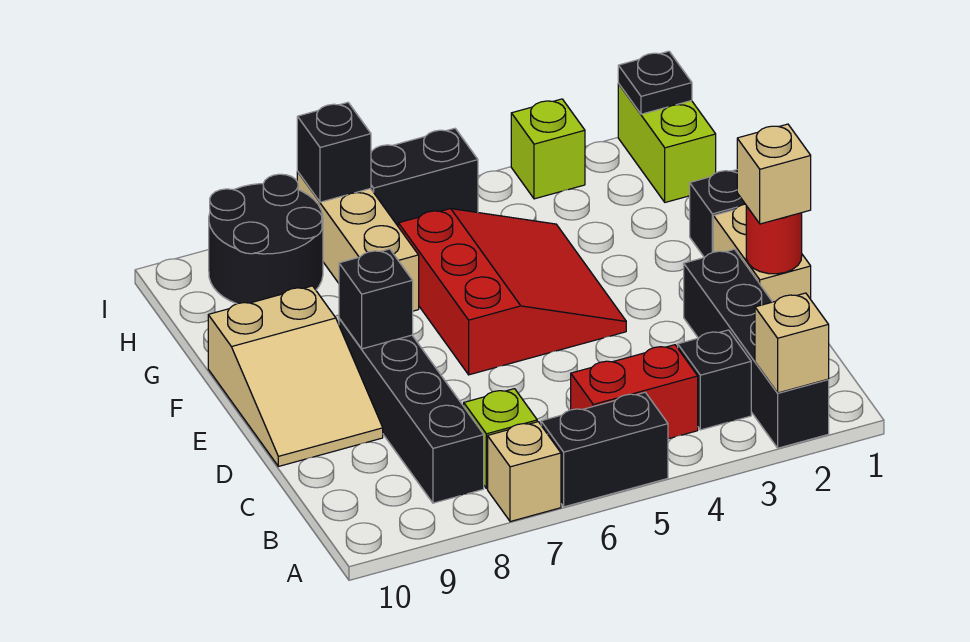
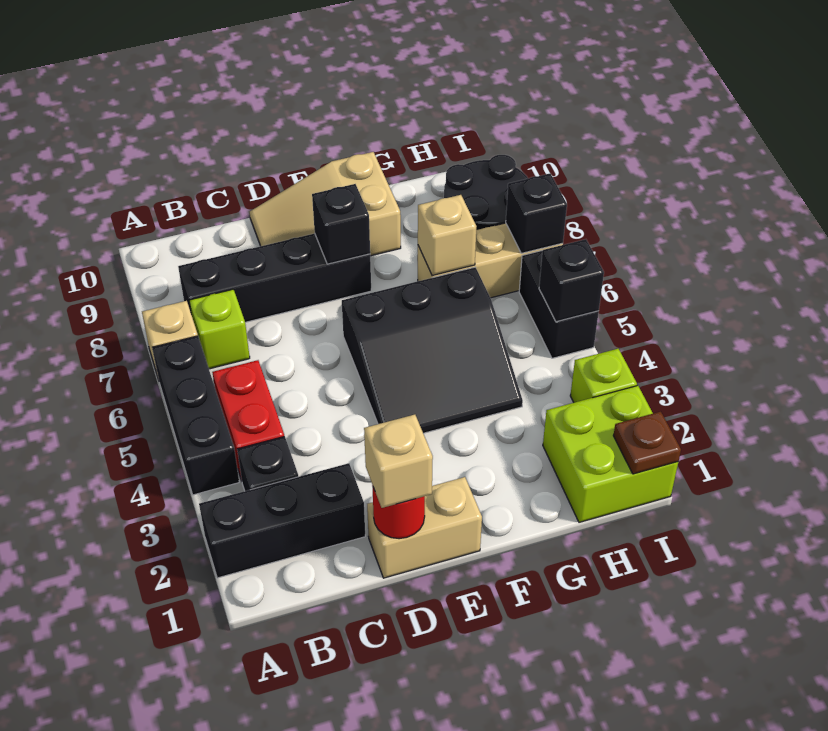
black 1x4 brick [684,249,829,448] -> black 1x3 brick [199,463,365,578]
tan 1x1 brick [755,293,829,393] -> tan 1x1 brick moved to [418,195,477,276]
black 1x2 brick [541,392,668,507] -> black 1x3 brick [152,336,239,495]
red 3x3 slope [398,209,626,375] -> black 3x3 slope [342,267,523,433]
black 1x1 brick [690,170,745,258] -> black 1x1 brick moved to [539,239,604,322]
lime 1x2 brick [618,84,716,202] -> lime 2x2 brick [543,386,678,522]
black 1x1 plate [618,51,692,114] -> brown 1x1 plate [613,412,681,474]

